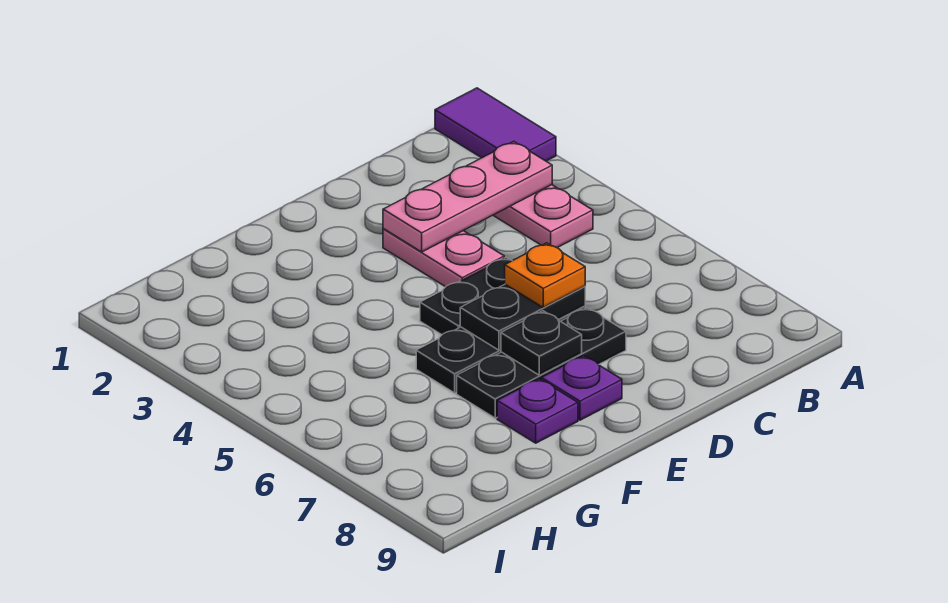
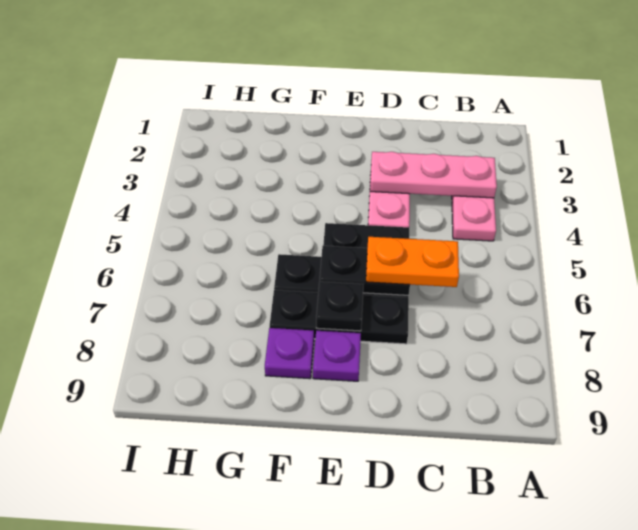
purple 1x2 tile [435,88,556,161] -> none
orange 1x1 plate [505,243,585,307] -> orange 1x2 plate [366,237,459,287]

